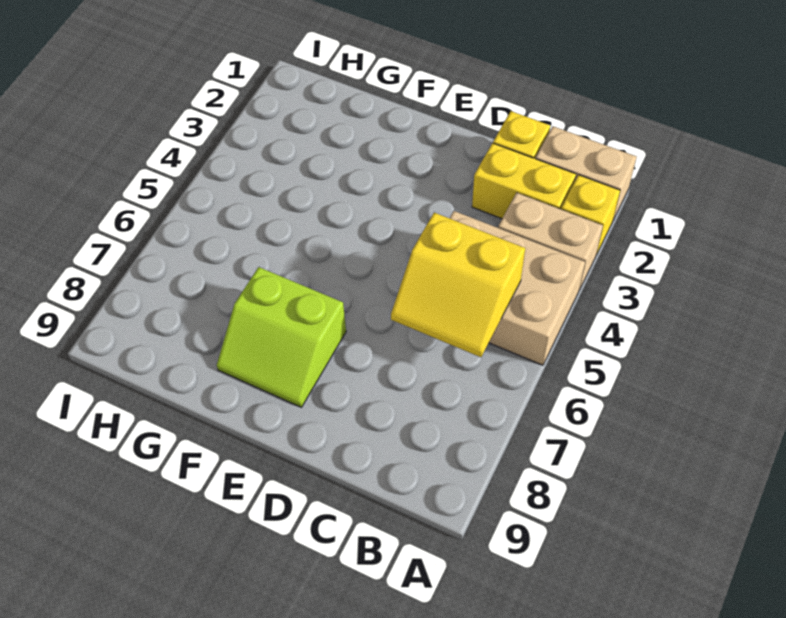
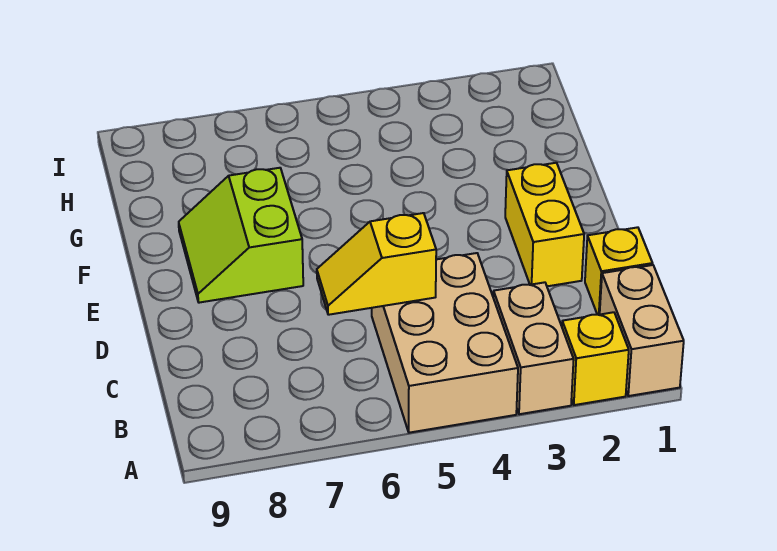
yellow 1x2 brick [472,143,576,219] -> yellow 1x2 brick moved to [505,163,584,286]
yellow 2x2 slope [391,213,525,357] -> yellow 1x2 slope [317,213,436,315]

